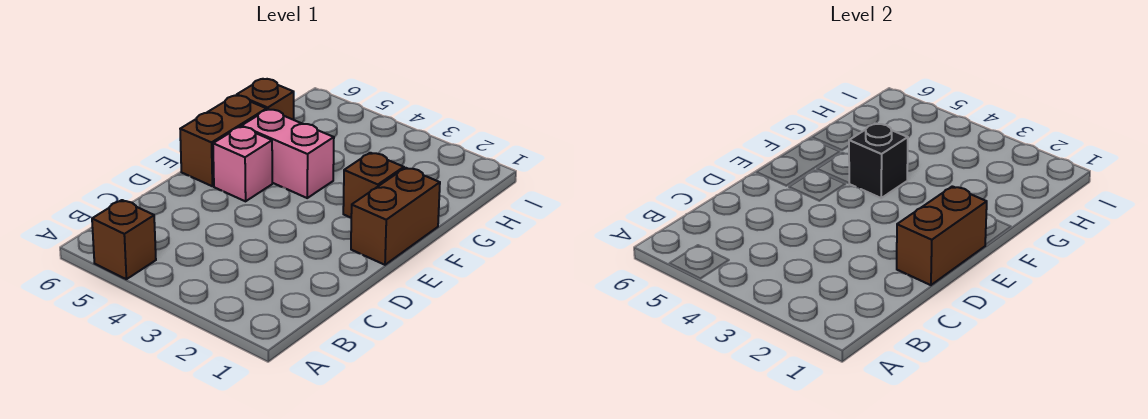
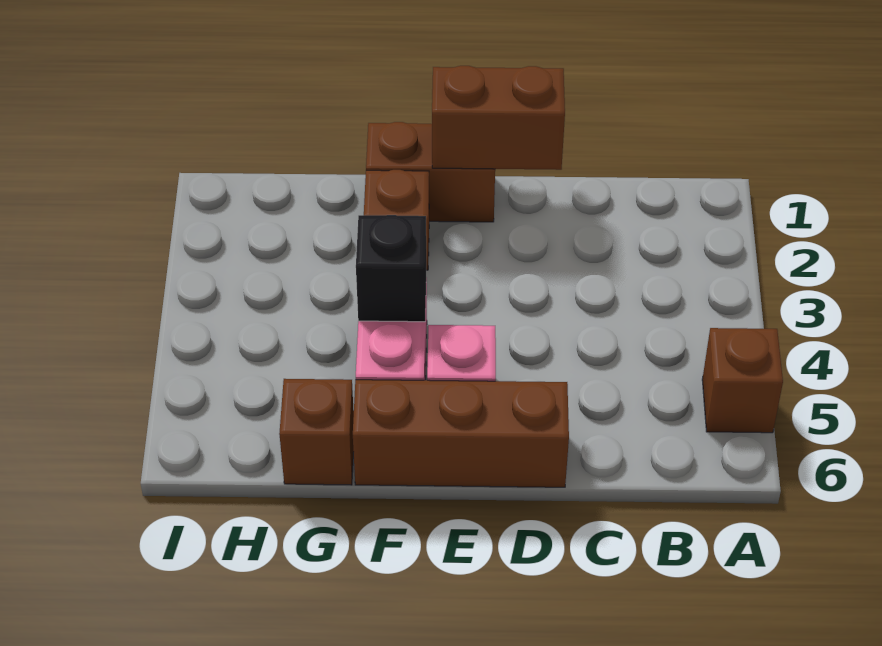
brown 1x2 brick [180,95,267,186] -> brown 1x3 brick [353,380,569,487]

